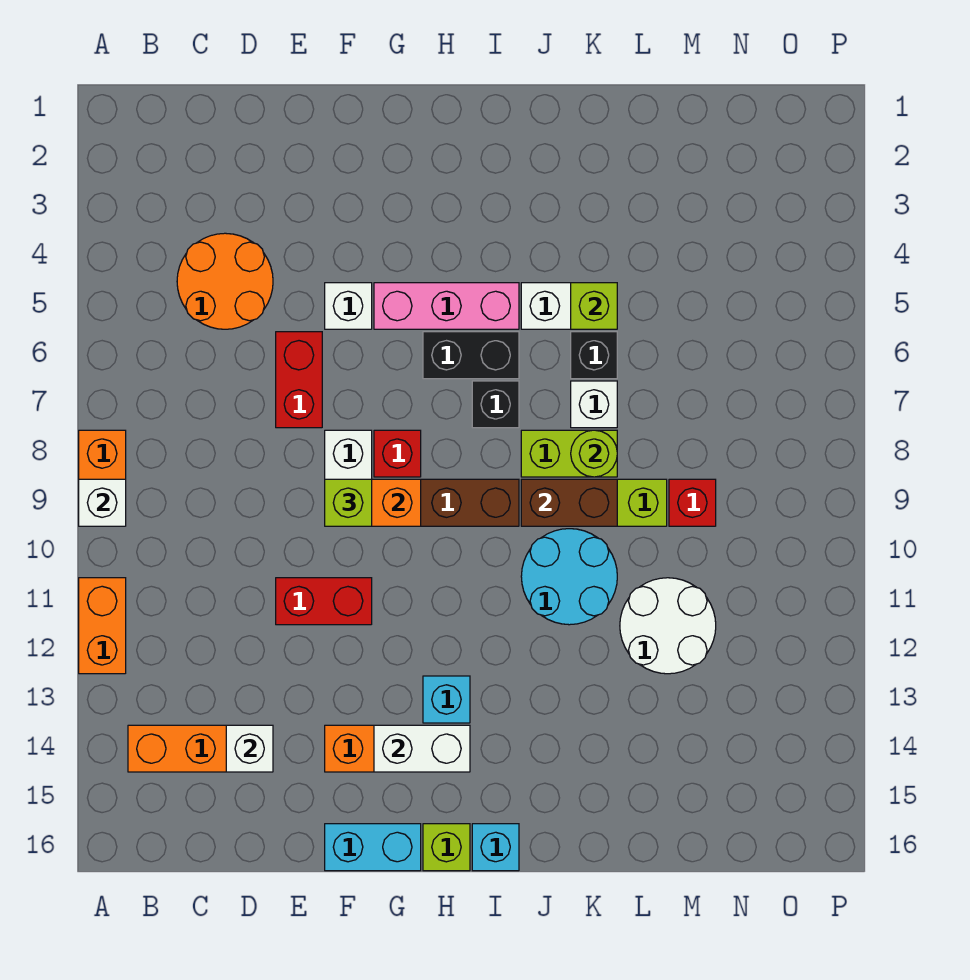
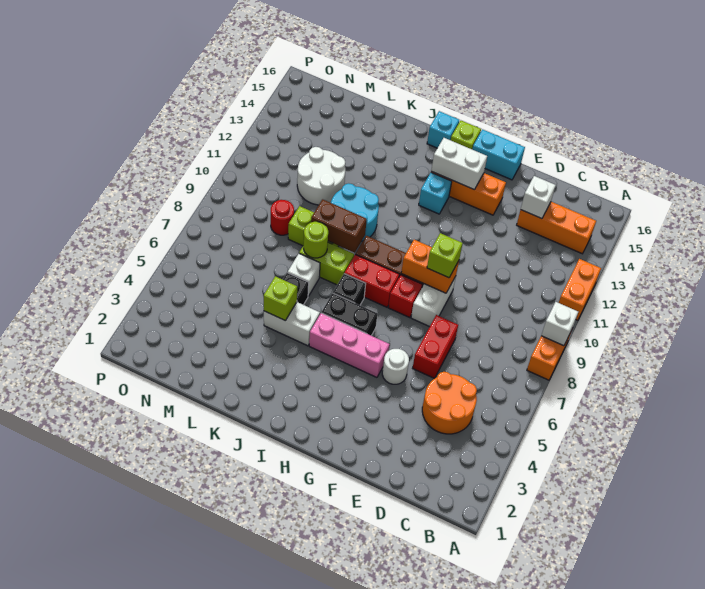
red 1x2 brick [276,578,372,625] -> red 1x2 brick moved to [344,254,399,307]
white 1x1 brick [325,283,372,329] -> white 1x1 round brick [382,349,409,384]
red 1x1 brick [669,479,716,526] -> red 1x1 round brick [271,200,294,235]

